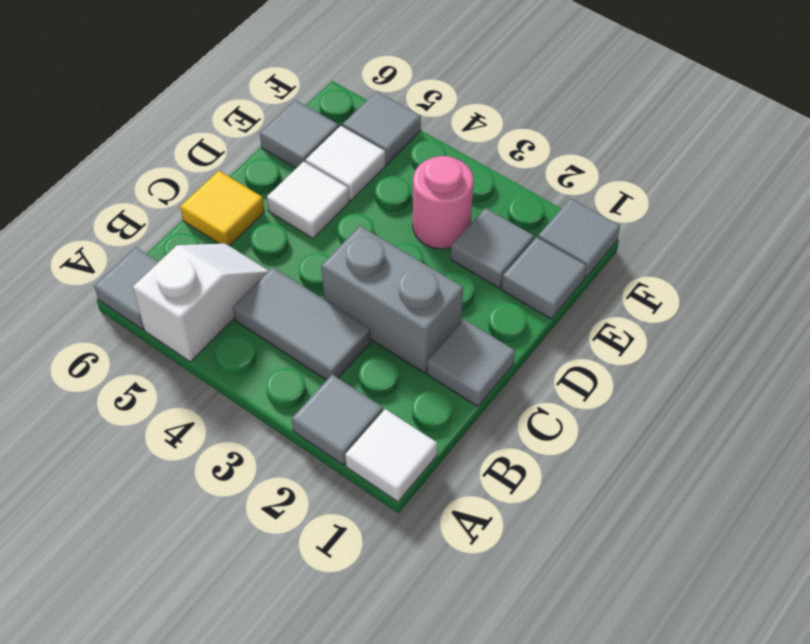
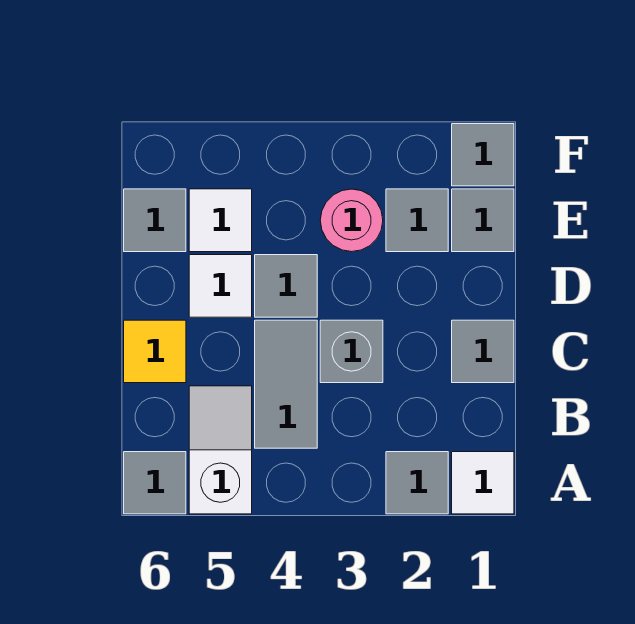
grey 1x2 tile [233,267,371,380] -> grey 1x2 tile turned to [255,320,317,448]
grey 1x2 brick [321,226,463,373] -> grey 1x1 brick [320,320,383,383]
grey 1x1 tile [343,91,421,164] -> grey 1x1 tile moved to [255,255,317,317]

